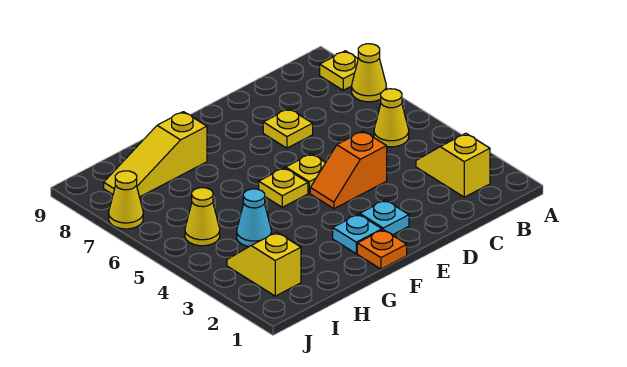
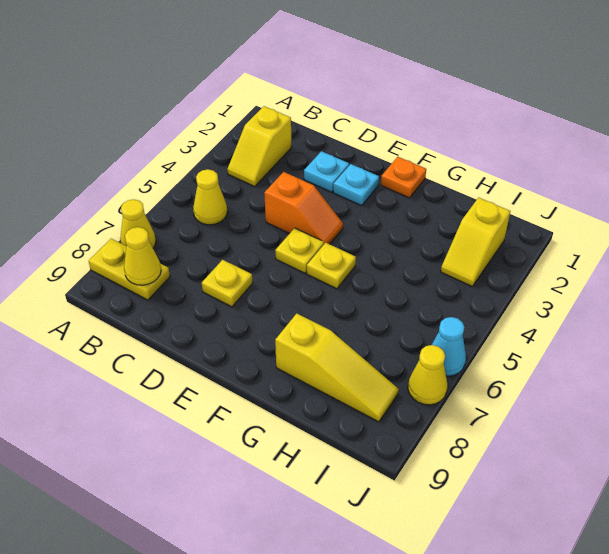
yellow 1x1 plate [320,51,358,90] -> yellow 1x2 plate [89,239,170,300]
cyan 1x1 plate [333,214,382,254] -> cyan 1x1 plate moved to [304,151,349,192]
cyan 1x1 cone [237,189,271,247] -> cyan 1x1 cone moved to [432,317,466,376]
yellow 1x1 cone [185,188,220,246] -> yellow 1x1 cone moved to [124,227,161,285]

